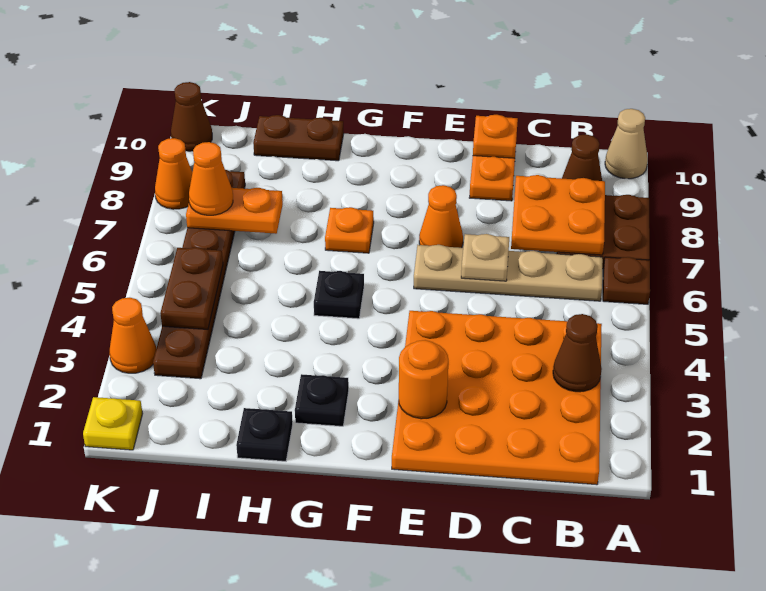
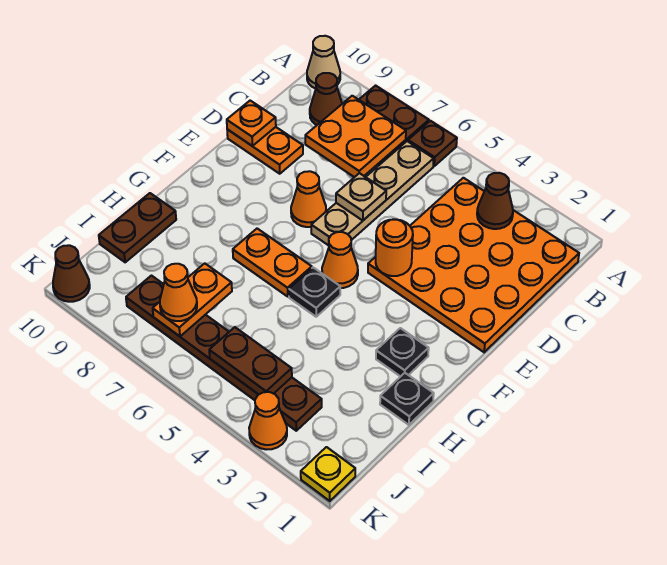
orange 1x1 round brick [399,340,448,419] -> orange 1x1 round brick moved to [376,219,413,276]
orange 1x1 plate [325,207,374,253] -> orange 1x2 plate [233,229,312,296]
orange 1x1 cone [155,138,192,209] -> orange 1x1 cone moved to [322,232,358,288]

